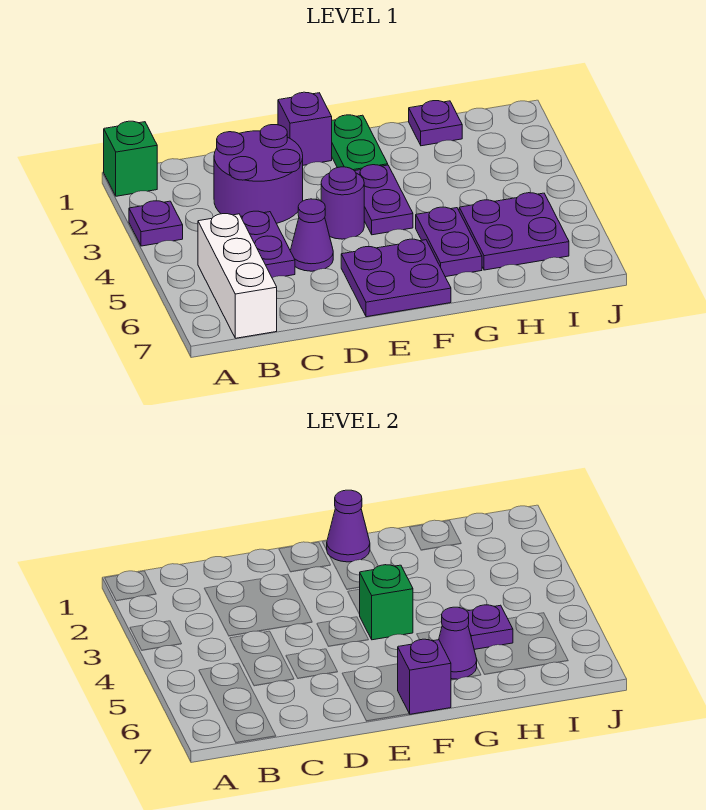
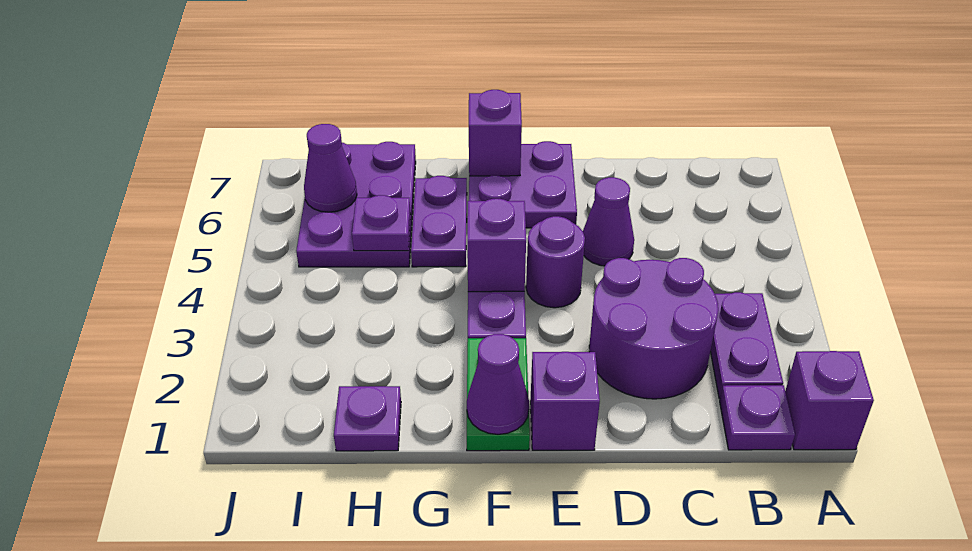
green 1x1 brick [104,121,157,196] -> purple 1x1 brick [785,351,874,450]
purple 1x1 plate [129,201,183,246] -> purple 1x1 plate moved to [720,385,795,450]
white 1x3 brick [198,214,277,338] -> none
purple 1x2 plate [241,211,295,278] -> purple 1x2 plate moved to [710,292,783,399]
green 1x1 brick [359,565,413,640] -> purple 1x1 brick [467,199,526,292]
purple 1x1 cone [439,607,477,679] -> purple 1x1 cone moved to [304,124,357,212]
purple 2x2 plate [459,193,569,270] -> purple 2x3 plate [296,142,416,267]

